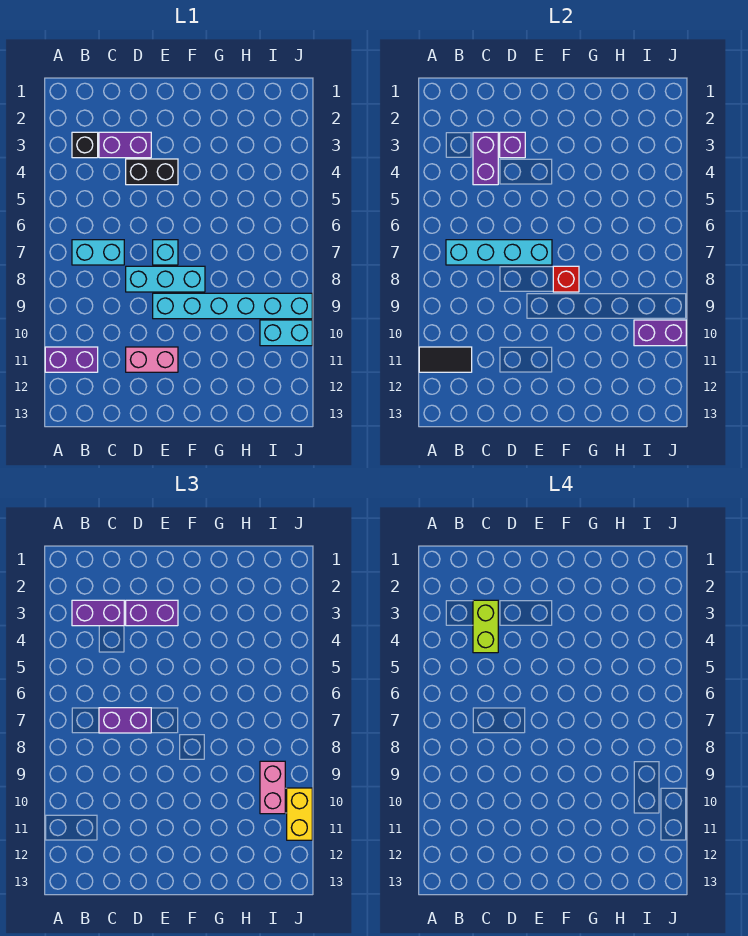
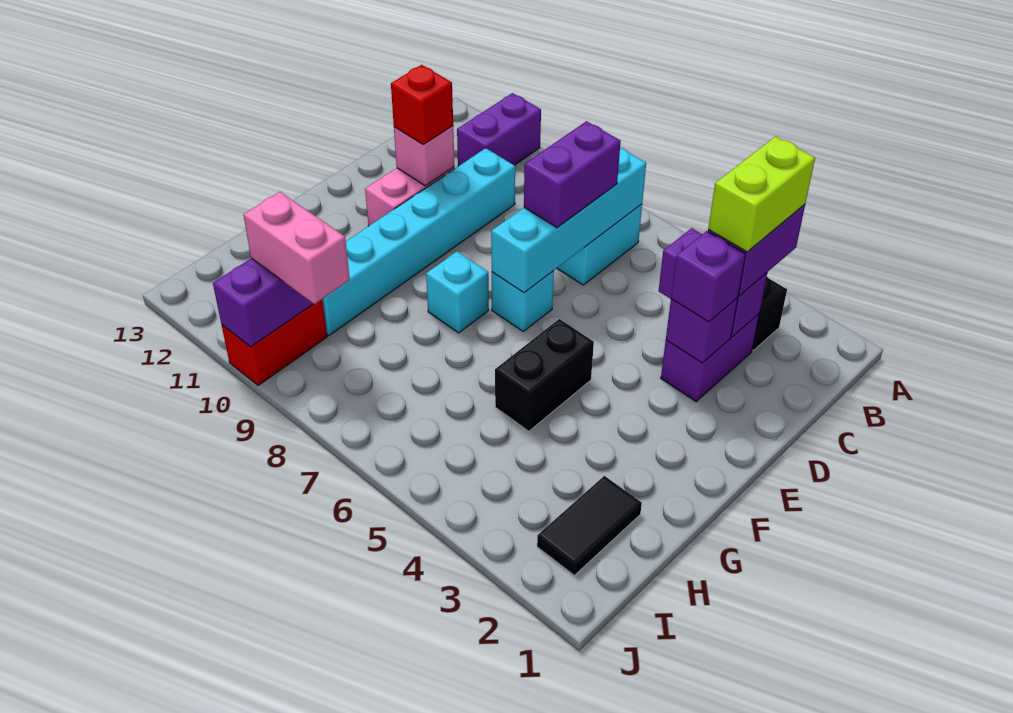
black 1x2 tile [419,347,472,372] -> black 1x2 tile moved to [537,476,642,575]
lime 1x2 brick [473,600,498,653] -> lime 1x2 brick turned to [708,136,815,252]
purple 1x2 brick [126,600,178,626] -> purple 1x1 brick [671,231,746,322]
black 1x2 brick [126,159,178,185] -> black 1x2 brick moved to [495,319,594,431]
cyan 1x3 brick [126,266,205,292] -> cyan 1x1 brick [426,252,489,333]
none -> pink 1x1 brick [394,126,455,186]
cyan 1x6 brick [153,293,312,319] -> cyan 1x6 brick moved to [322,148,515,335]
red 1x1 brick [553,266,579,292] -> red 1x1 brick moved to [391,65,453,144]
cyan 1x2 brick [260,320,312,346] -> red 1x2 brick [222,300,327,386]
yellow 1x2 brick [287,788,312,840] -> none

